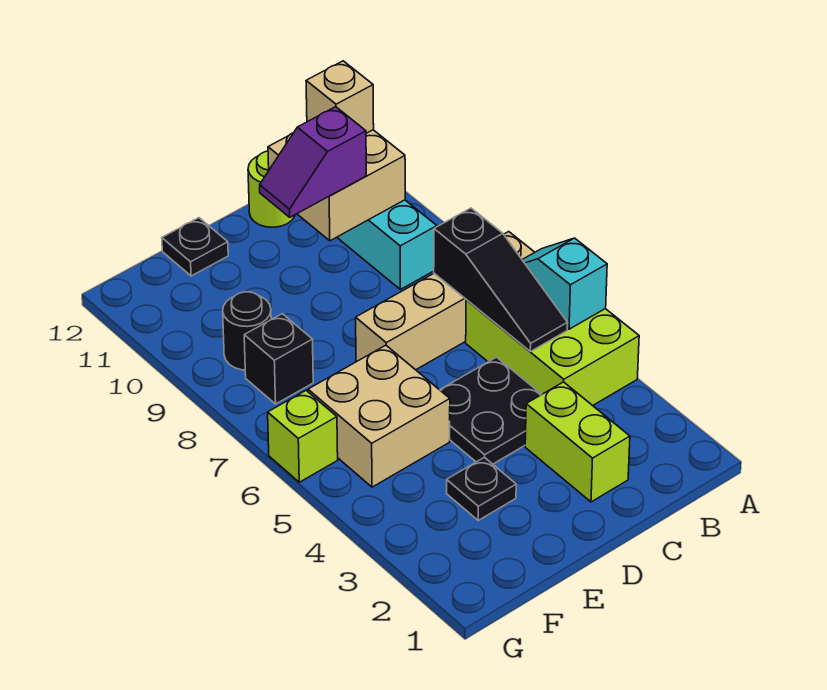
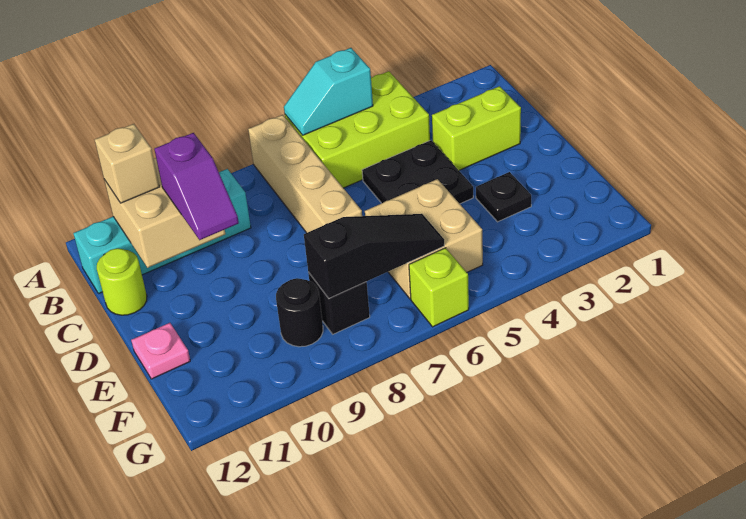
black 1x3 slope [434,208,567,351] -> black 1x3 slope moved to [304,214,444,298]
black 1x1 plate [162,218,228,276] -> pink 1x1 plate [131,323,190,379]

